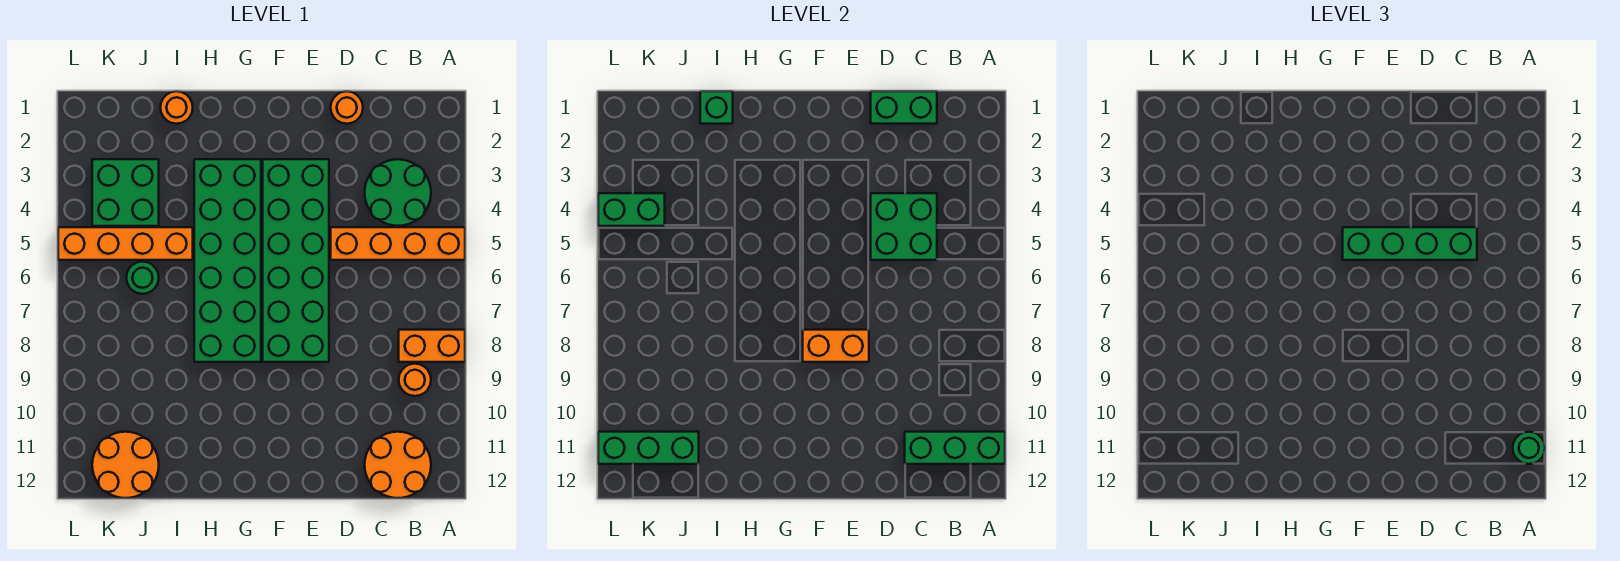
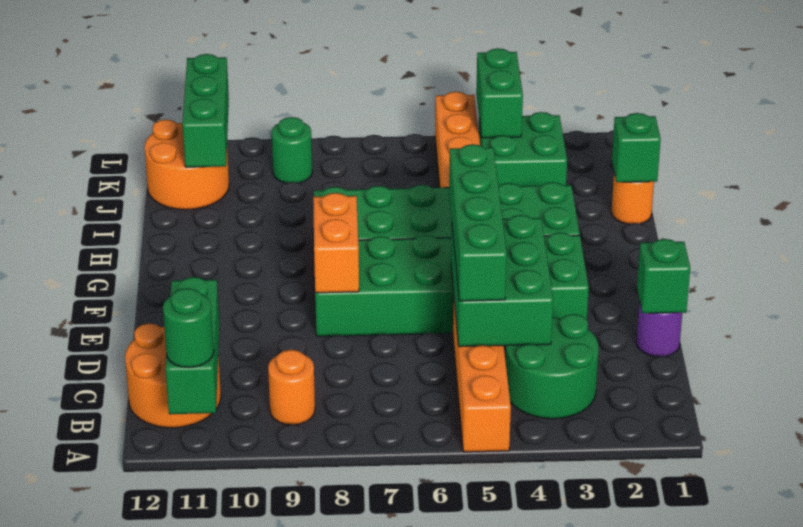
orange 1x2 brick [399,330,465,362] -> none
green 1x2 brick [871,91,937,124] -> green 1x1 brick [637,239,690,313]
green 2x2 brick [871,193,937,260] -> green 2x3 brick [451,215,553,347]
orange 1x1 round brick [331,91,363,124] -> purple 1x1 round brick [636,301,682,357]
green 1x1 round brick [126,262,159,294] -> green 1x1 round brick moved to [271,117,312,183]

